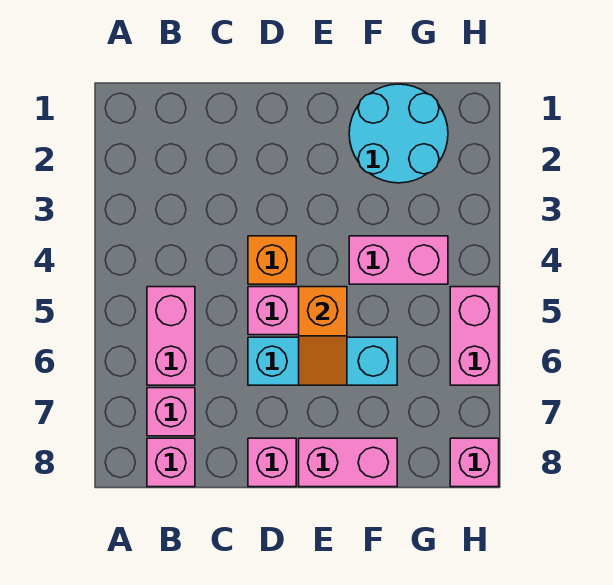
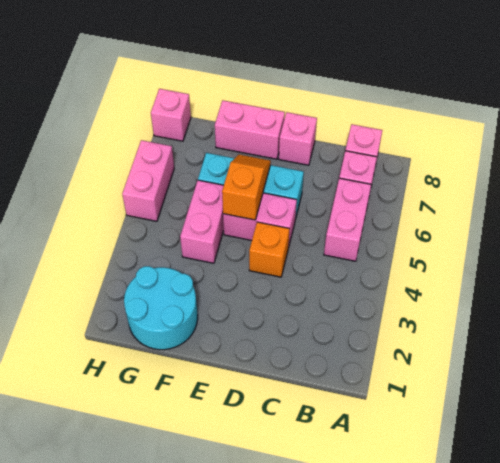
pink 1x2 brick [349,236,448,284] -> pink 1x2 brick turned to [180,180,224,263]

